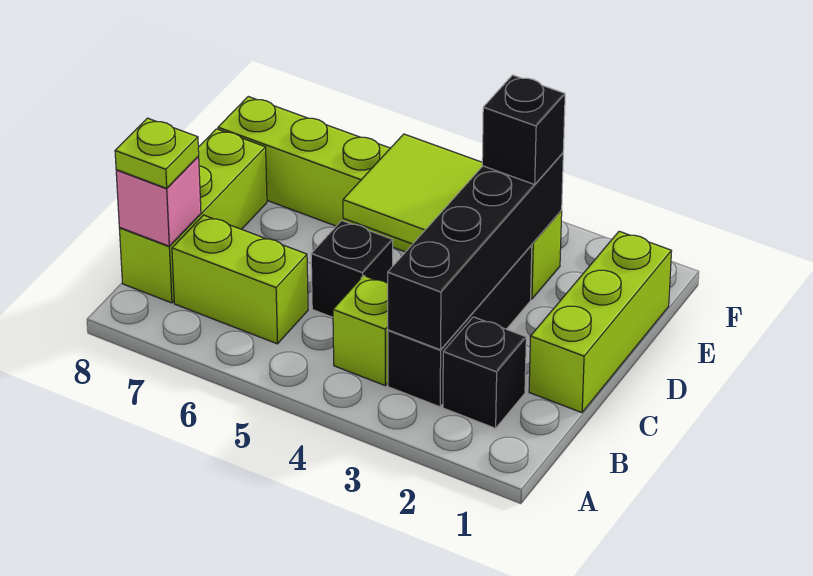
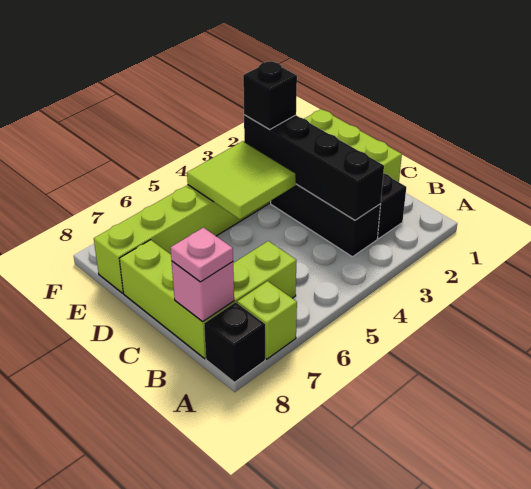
lime 1x1 brick [333,276,388,385] -> lime 1x1 brick moved to [237,281,297,359]
lime 1x1 plate [115,118,199,188] -> pink 1x1 plate [171,228,233,282]
black 1x1 brick [311,221,393,317] -> black 1x1 brick moved to [204,302,265,382]

